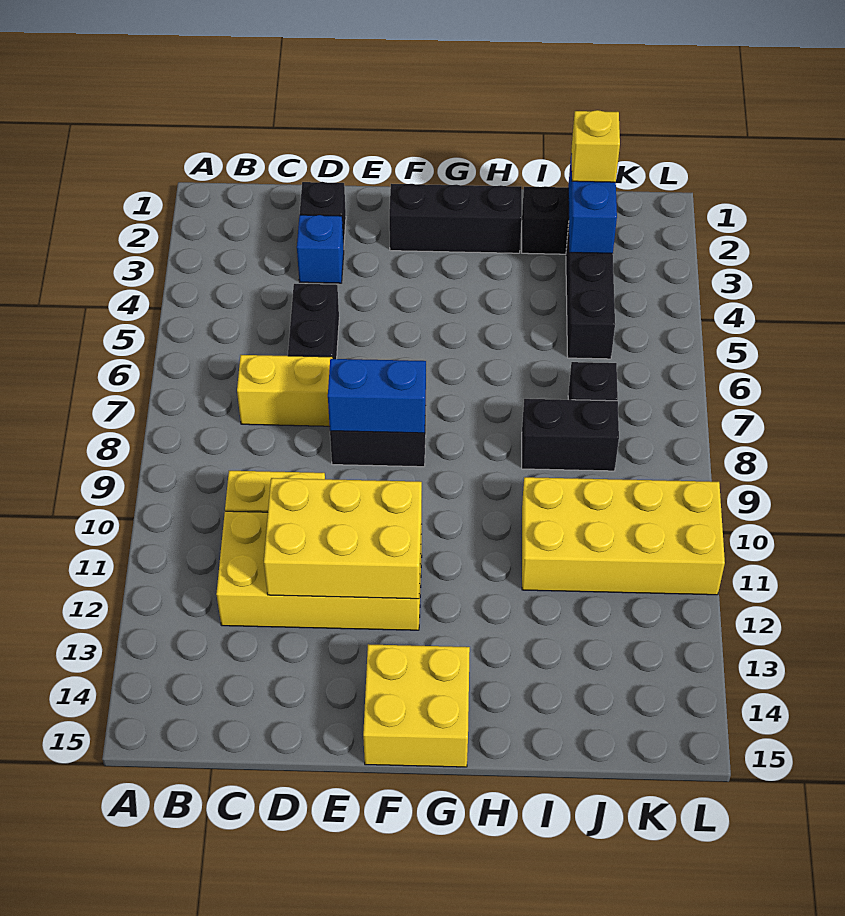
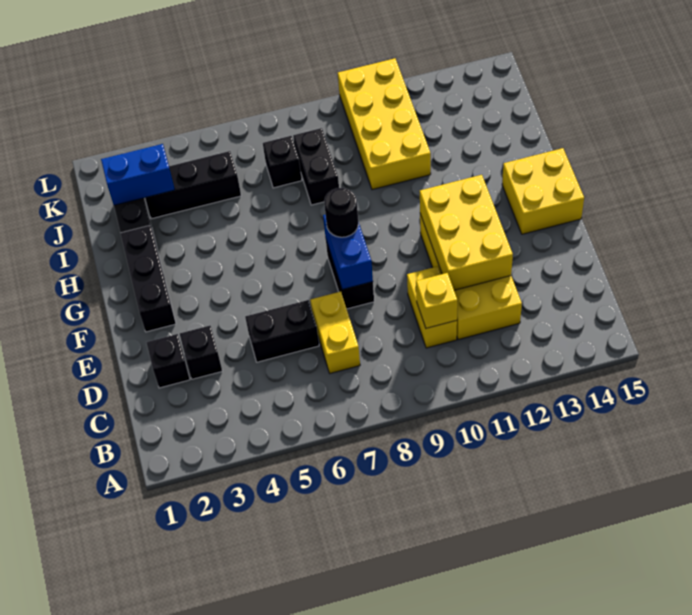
blue 1x1 brick [297,215,344,283] -> black 1x1 brick [180,326,222,379]
none -> black 1x1 round brick [324,188,359,237]
yellow 1x1 brick [571,110,620,182] -> yellow 1x1 brick moved to [416,273,457,328]

